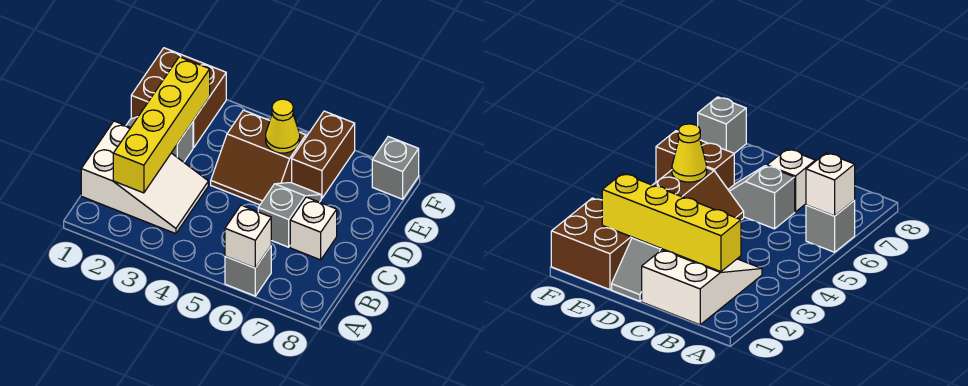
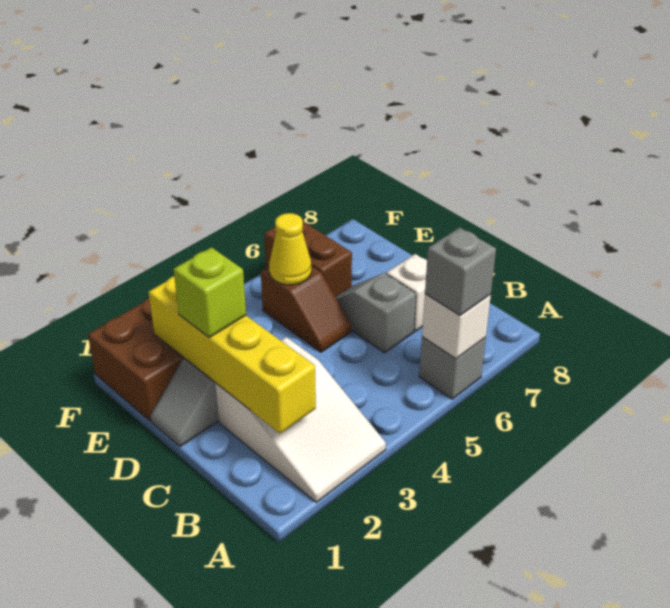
white 2x3 slope [81,121,208,234] -> white 2x3 slope turned to [215,337,386,502]
none -> lime 1x1 brick [174,247,246,337]
brown 2x2 slope [211,110,306,205] -> brown 1x2 slope [261,266,351,352]
grey 1x1 brick [372,137,419,199] -> grey 1x1 brick moved to [425,227,496,315]

